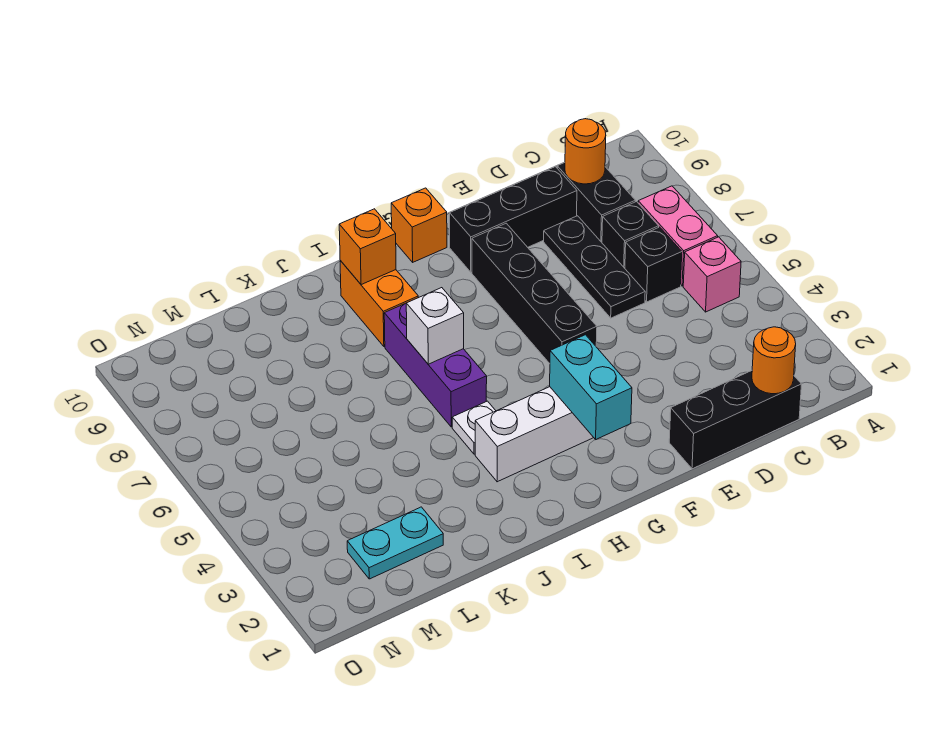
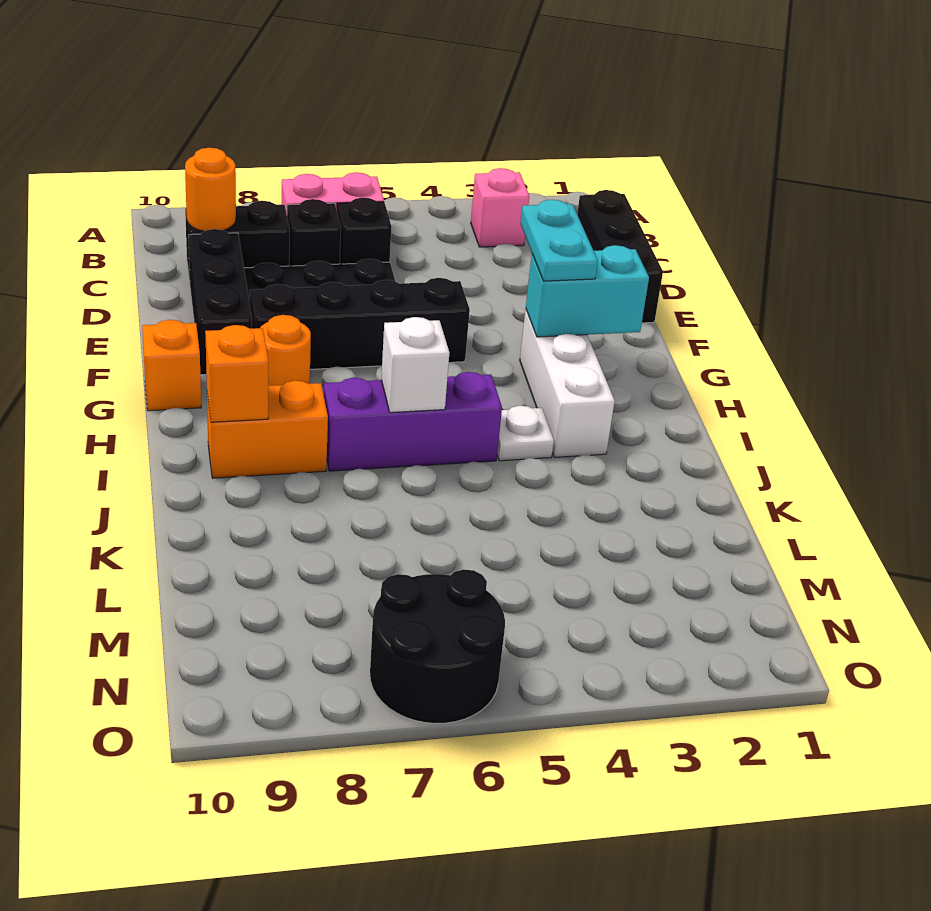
pink 1x1 brick [683,237,741,312] -> pink 1x1 brick moved to [471,168,529,247]
orange 1x1 round brick [752,327,796,394] -> orange 1x1 round brick moved to [260,315,311,386]
cyan 1x2 plate [347,507,443,579] -> cyan 1x2 plate moved to [520,200,598,281]
none -> black 2x2 round brick [370,569,505,723]

